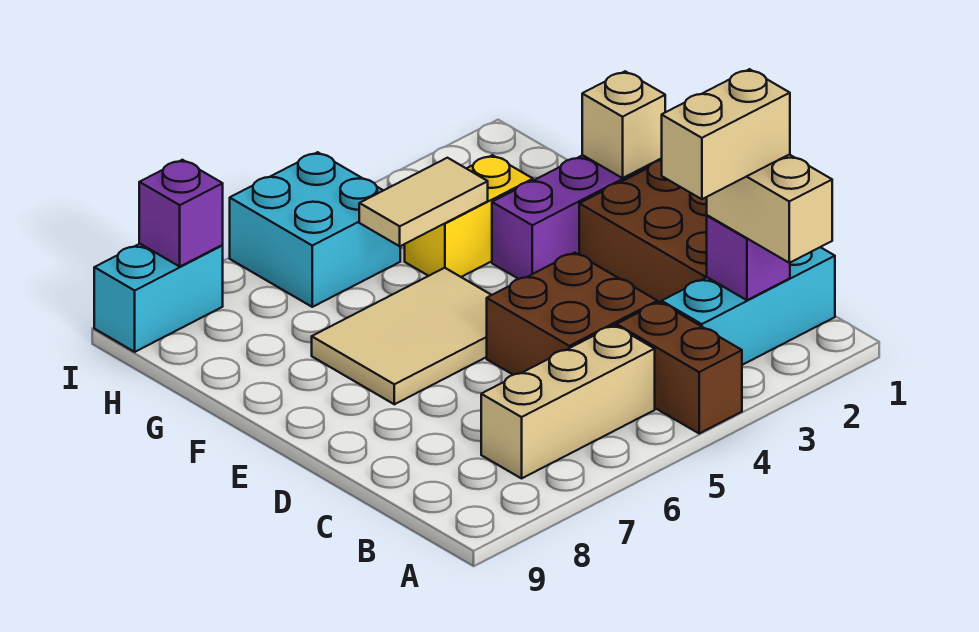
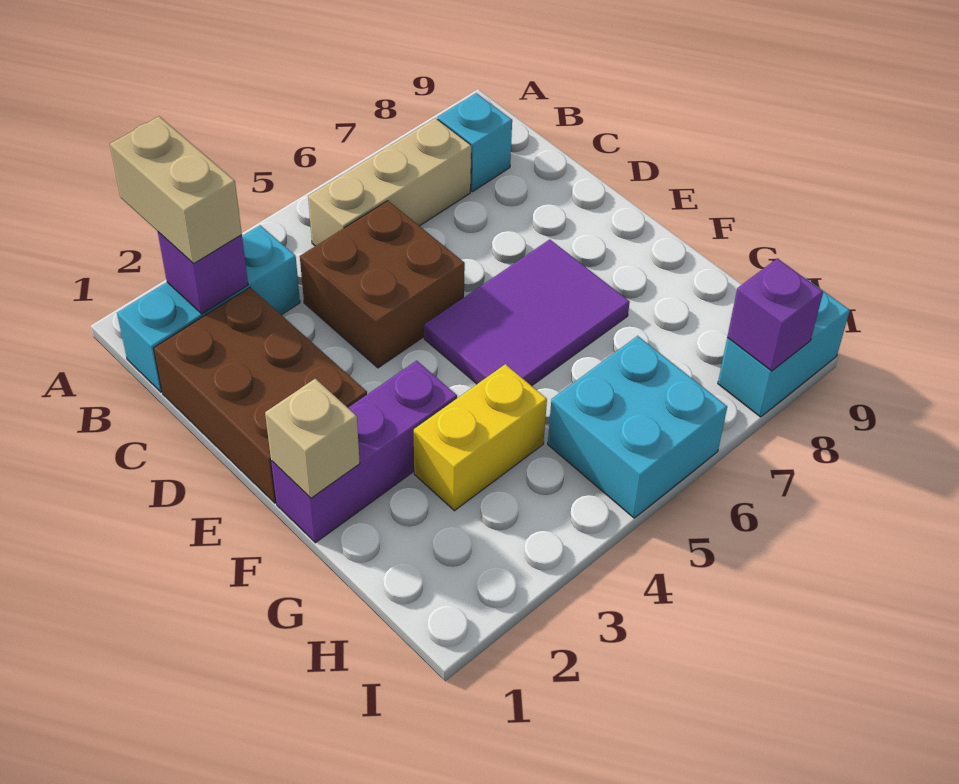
brown 1x2 brick [616,302,742,433] -> none
tan 1x2 brick [662,69,790,199] -> none
none -> cyan 1x1 brick [438,93,512,192]
tan 2x3 tile [312,268,491,404] -> purple 2x3 tile [424,239,630,386]
tan 1x2 tile [359,158,488,246] -> none

